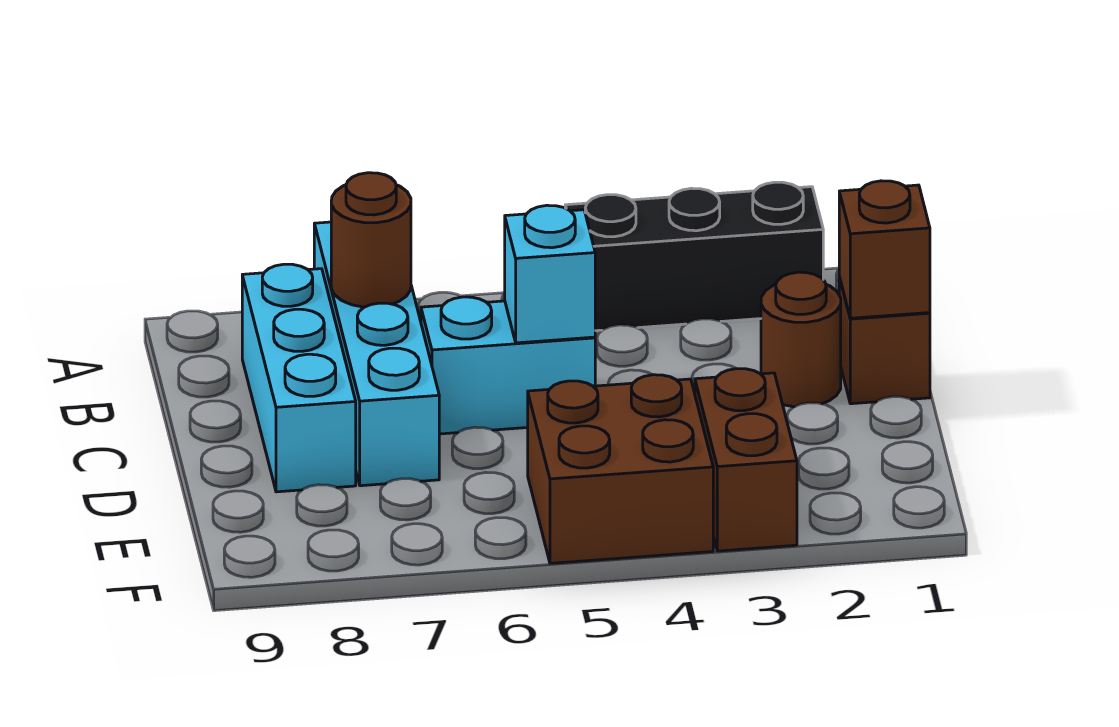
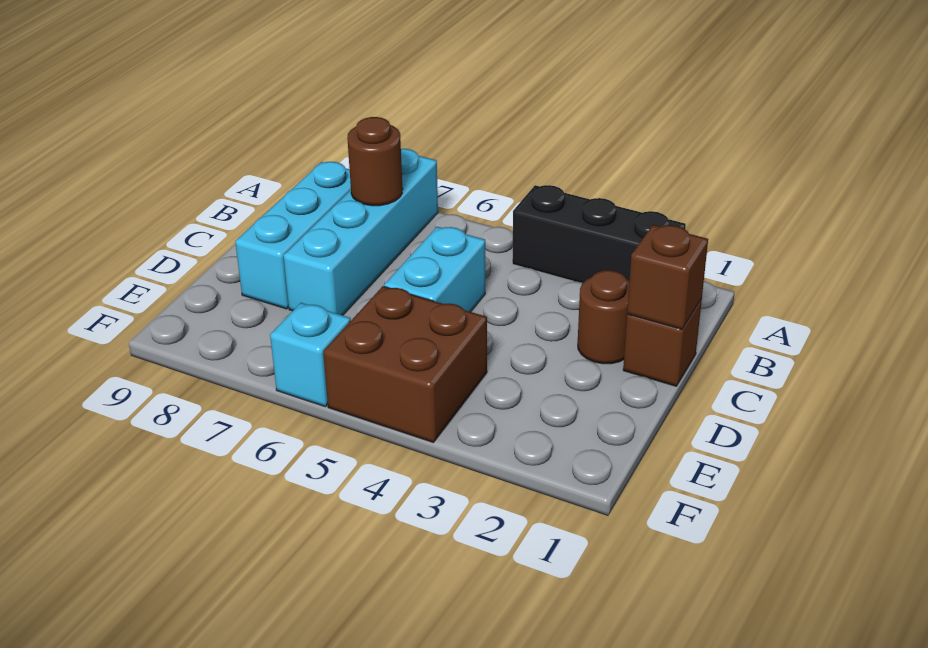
cyan 1x2 brick [421,297,595,434] -> cyan 1x2 brick turned to [384,227,485,312]
cyan 1x1 brick [505,205,595,343] -> cyan 1x1 brick moved to [270,303,351,407]
brown 1x2 brick [695,369,797,551] -> none

